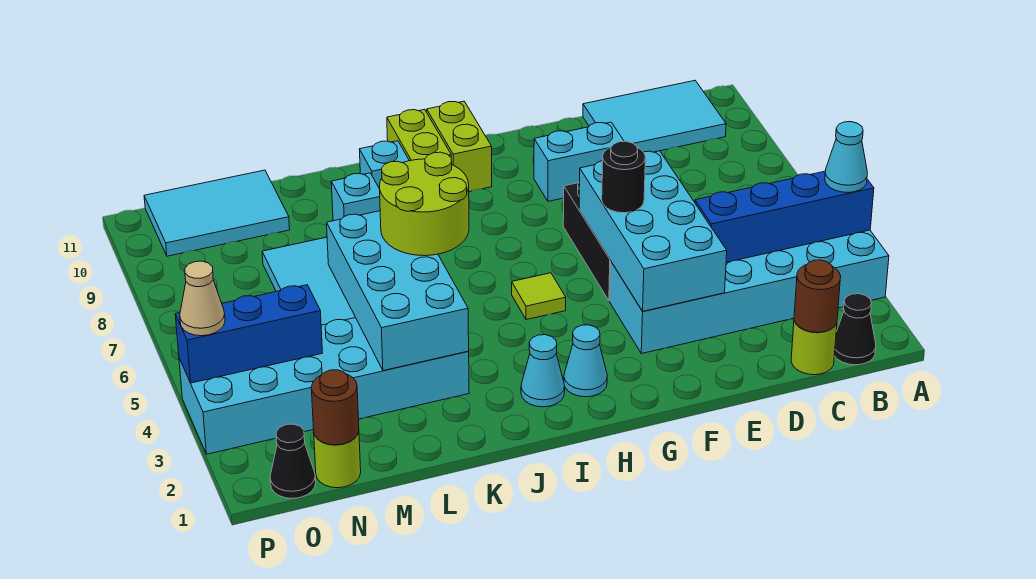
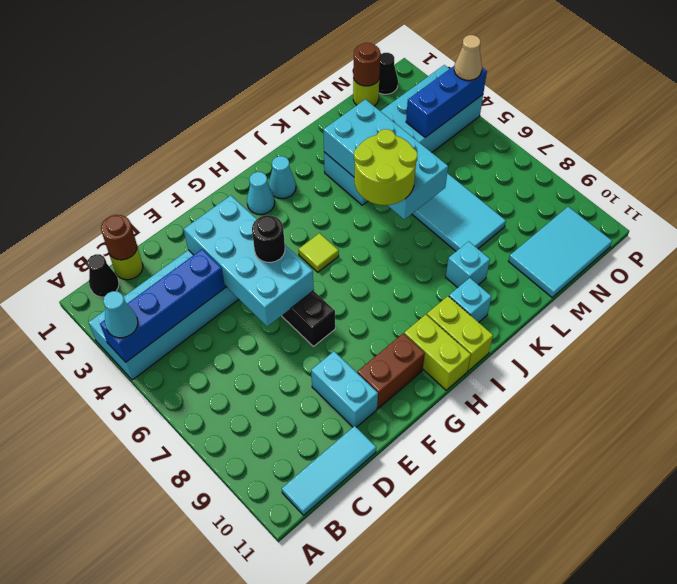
cyan 2x3 tile [583,81,726,152] -> cyan 1x3 tile [282,426,376,515]
cyan 1x2 brick [534,122,624,201] -> cyan 1x2 brick turned to [311,351,378,427]
none -> brown 1x2 brick [357,333,425,409]

